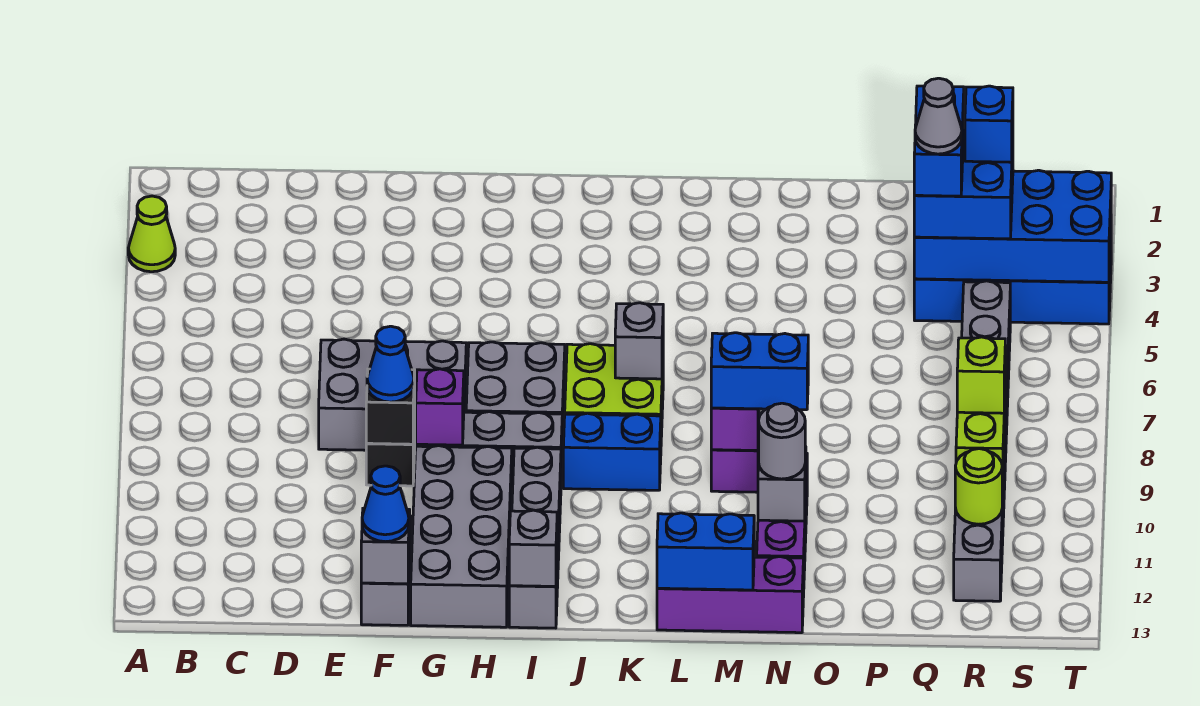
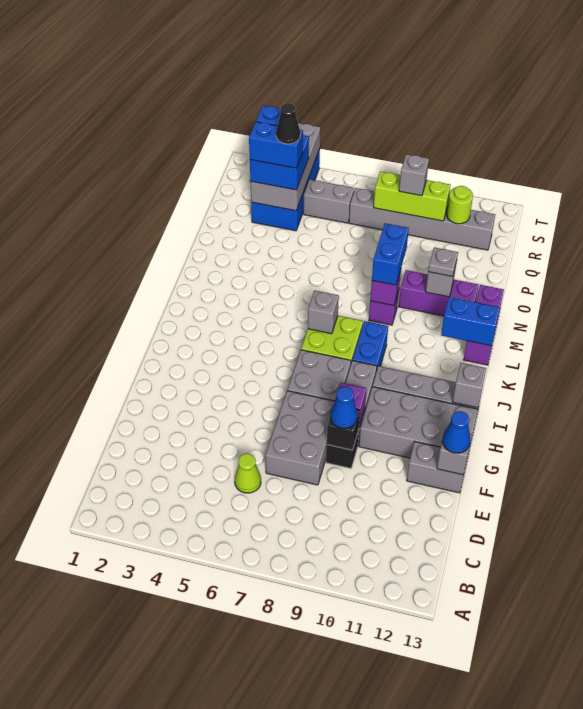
lime 1x1 cone [128,196,175,272] -> lime 1x1 cone moved to [235,454,261,493]
blue 1x2 brick [657,513,754,590] -> blue 1x2 brick turned to [441,297,500,346]
grey 1x1 round brick [759,403,805,479] -> grey 1x1 plate [428,247,458,277]
blue 2x4 brick [914,170,1111,282] -> grey 2x4 brick [250,123,320,211]
grey 1x1 cone [915,78,962,154] -> black 1x1 cone [276,103,300,144]
lime 1x1 brick [957,337,1005,413] -> grey 1x1 brick [399,154,429,196]

